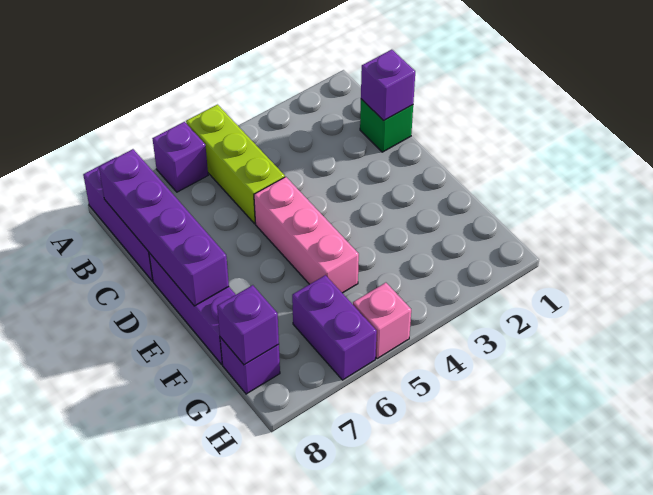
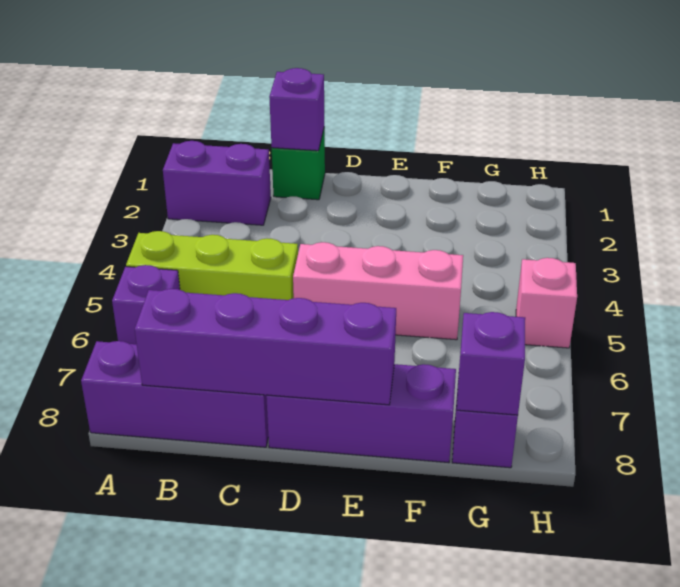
purple 1x2 brick [292,275,377,380] -> purple 1x2 brick moved to [163,141,271,225]

